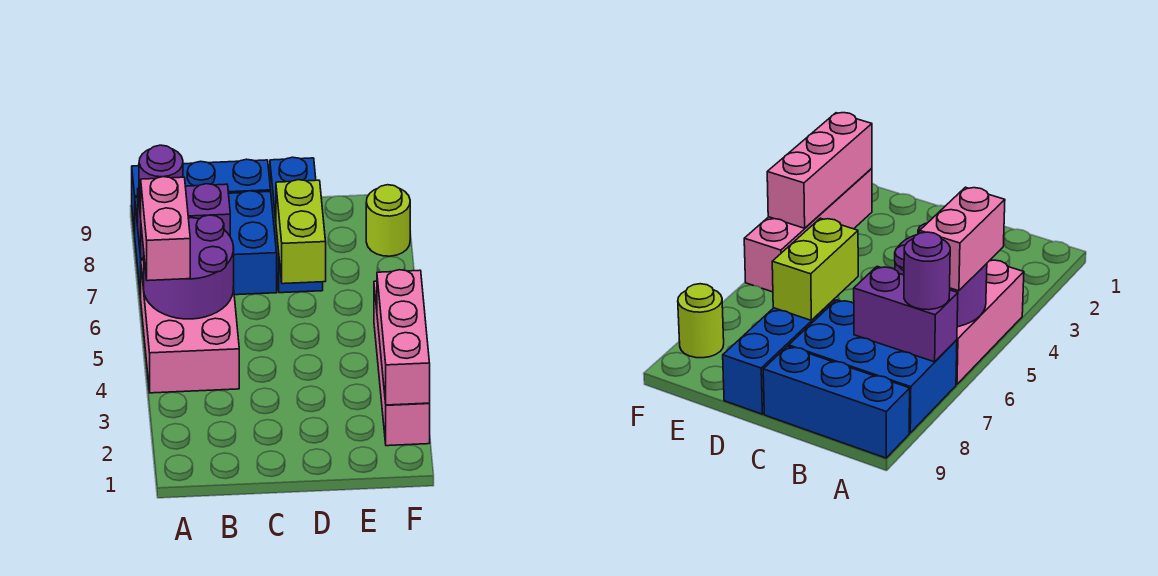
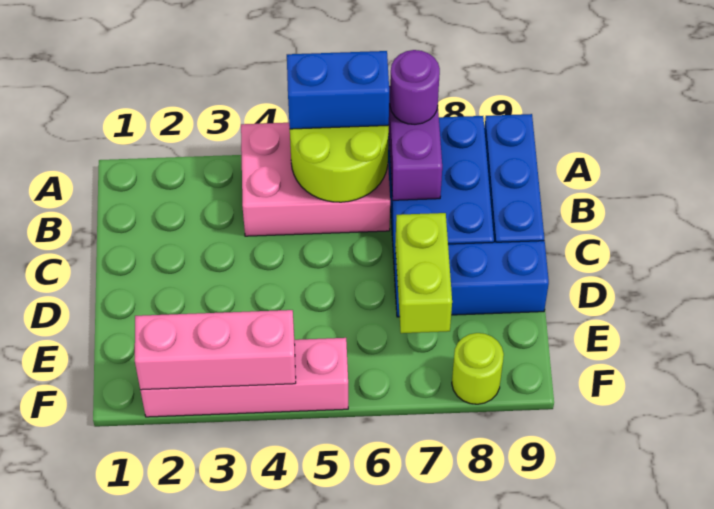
purple 2x2 round brick [143,215,234,319] -> lime 2x2 round brick [290,126,389,202]
pink 1x2 brick [141,177,190,281] -> blue 1x2 brick [287,51,389,129]
lime 1x2 brick [276,180,326,284] -> lime 1x2 brick turned to [395,213,452,333]

